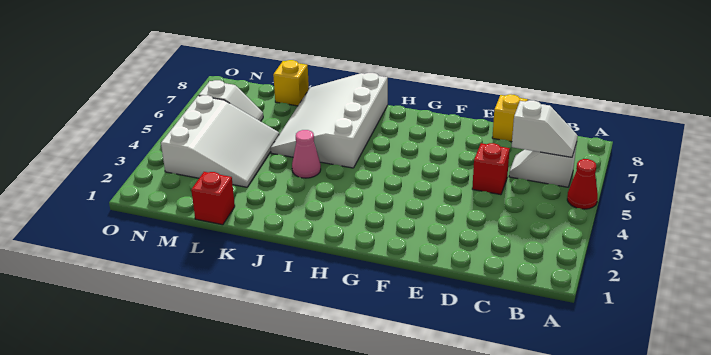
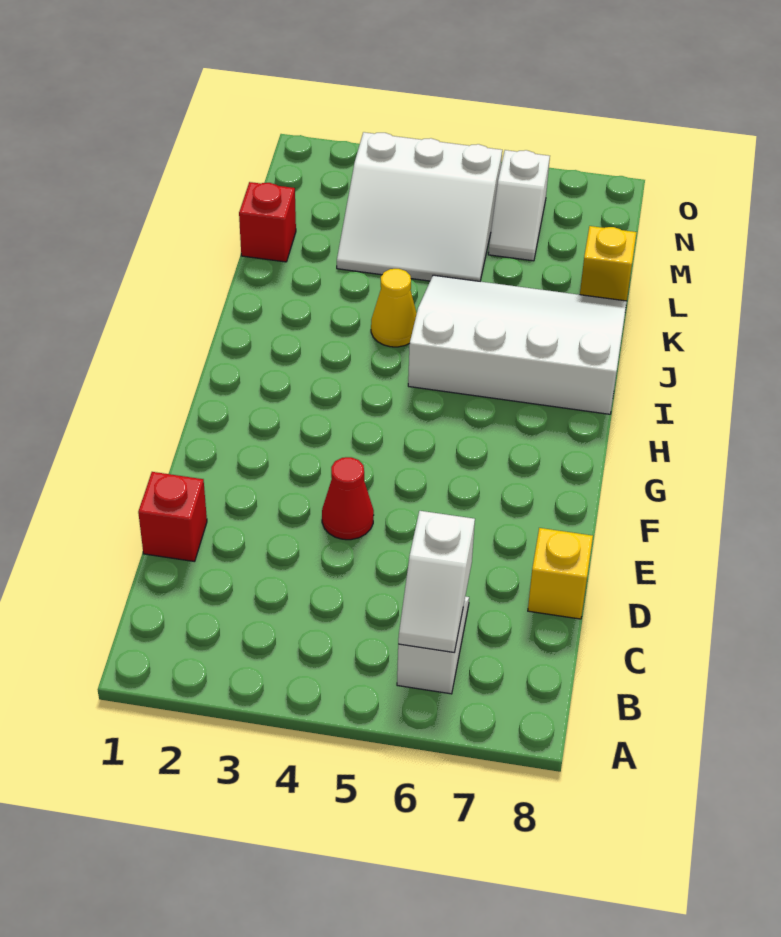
red 1x1 cone [567,159,598,209] -> red 1x1 cone moved to [322,457,374,540]
red 1x1 brick [472,143,510,195] -> red 1x1 brick moved to [138,472,207,562]
pink 1x1 cone [292,130,321,178] -> yellow 1x1 cone [371,269,417,347]

